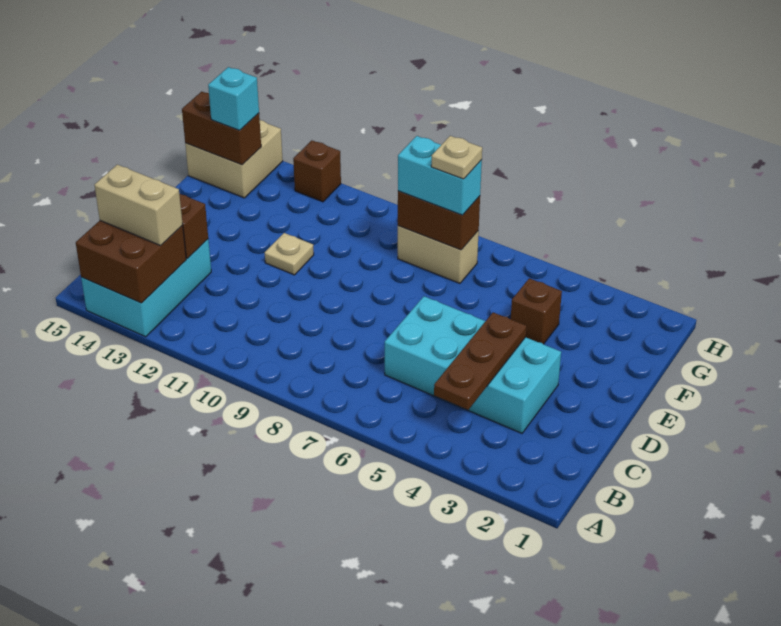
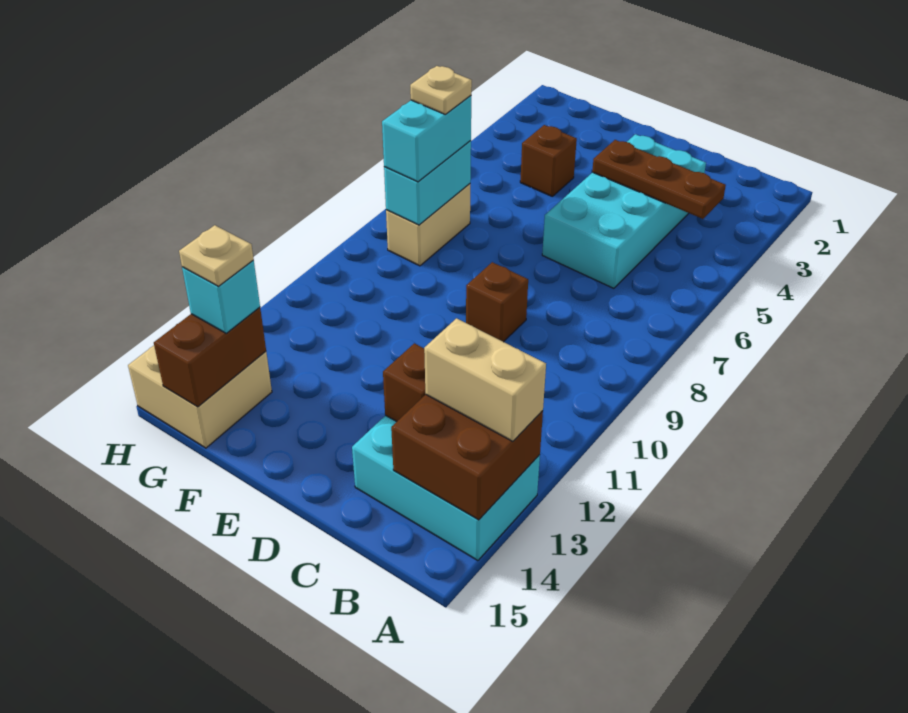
tan 1x2 brick [95,165,183,246] -> tan 1x2 brick turned to [424,318,546,441]
tan 1x1 plate [265,233,314,275] -> tan 1x1 plate moved to [179,225,254,286]
brown 1x2 brick [398,191,480,250] -> cyan 1x2 brick [384,141,471,225]
brown 1x1 brick [293,140,341,202] -> brown 1x1 brick moved to [466,262,528,342]

